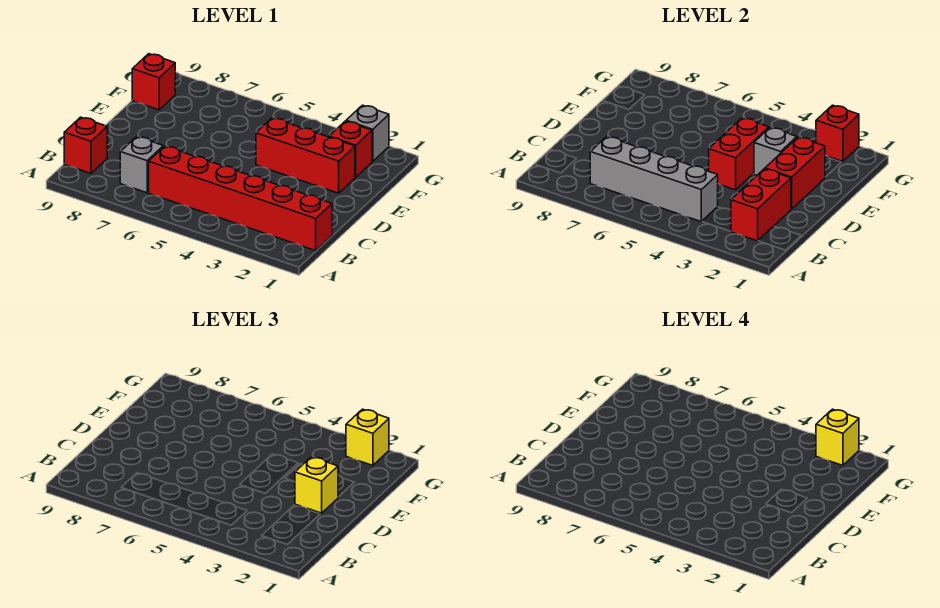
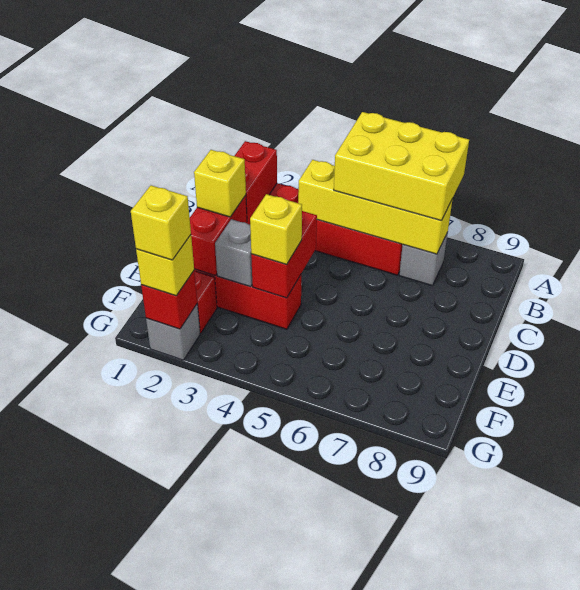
none -> yellow 2x3 brick [334,112,469,221]
grey 1x4 brick [590,137,718,222] -> yellow 1x4 brick [298,160,453,254]
red 1x1 brick [64,117,107,173] -> none
none -> yellow 1x1 brick [250,194,302,265]
red 1x1 brick [132,54,175,110] -> none

